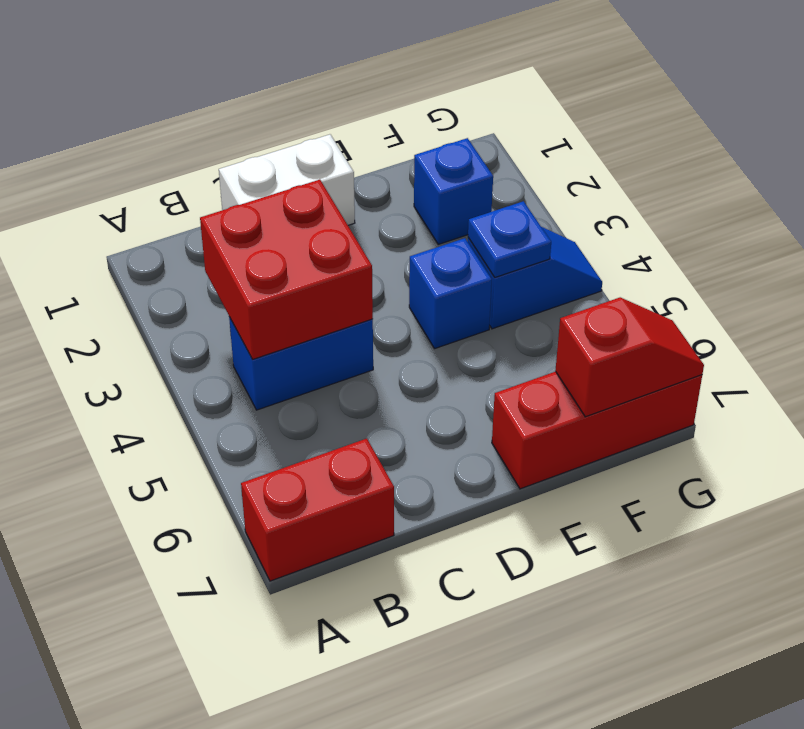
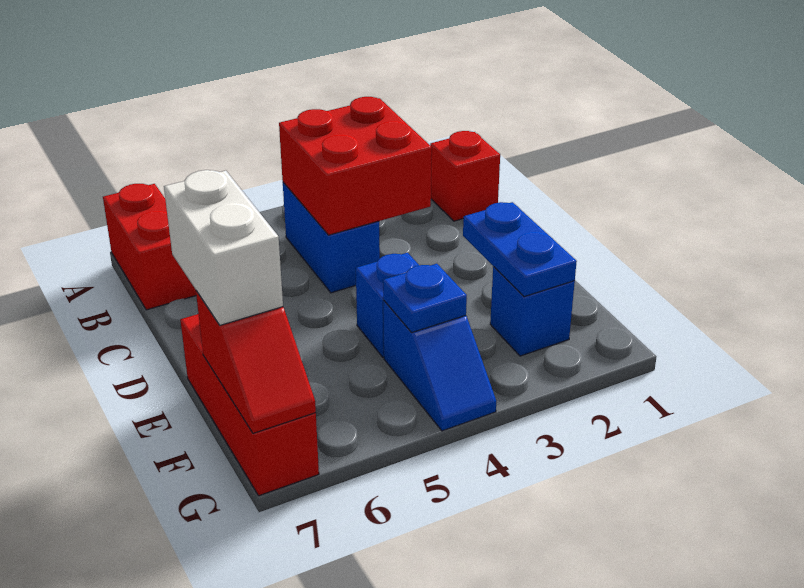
none -> red 1x1 brick [430,131,500,221]
white 1x2 brick [219,134,355,225] -> white 1x2 brick moved to [164,170,283,325]
none -> blue 1x2 plate [463,202,577,297]

